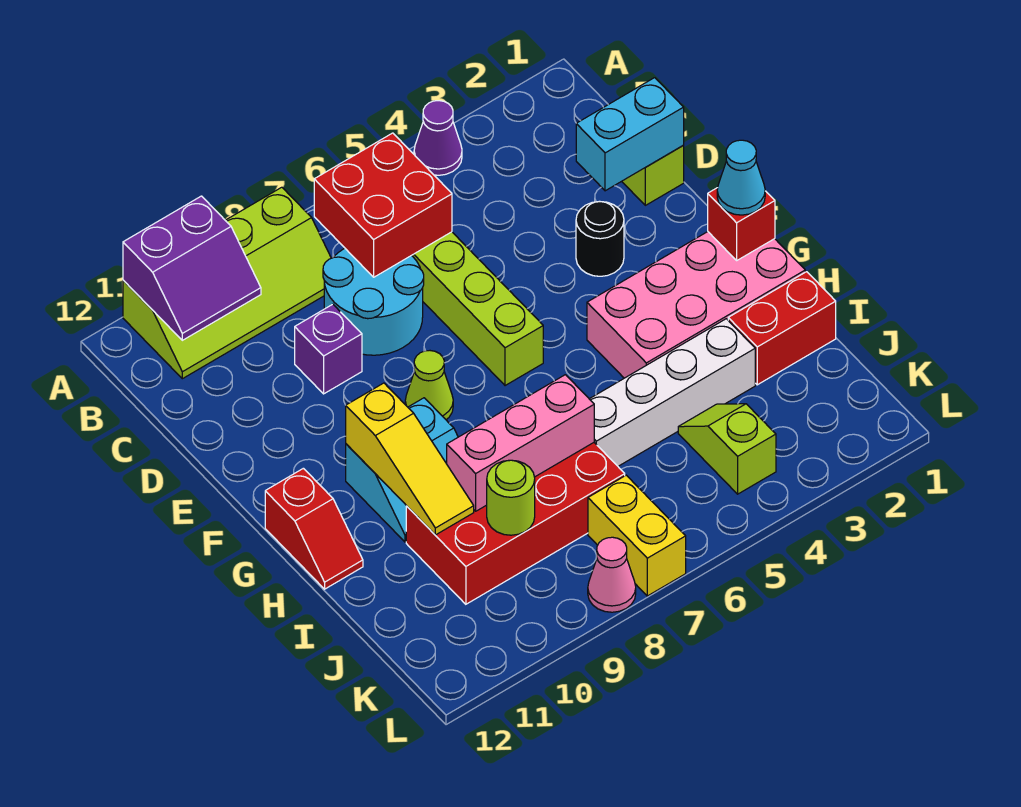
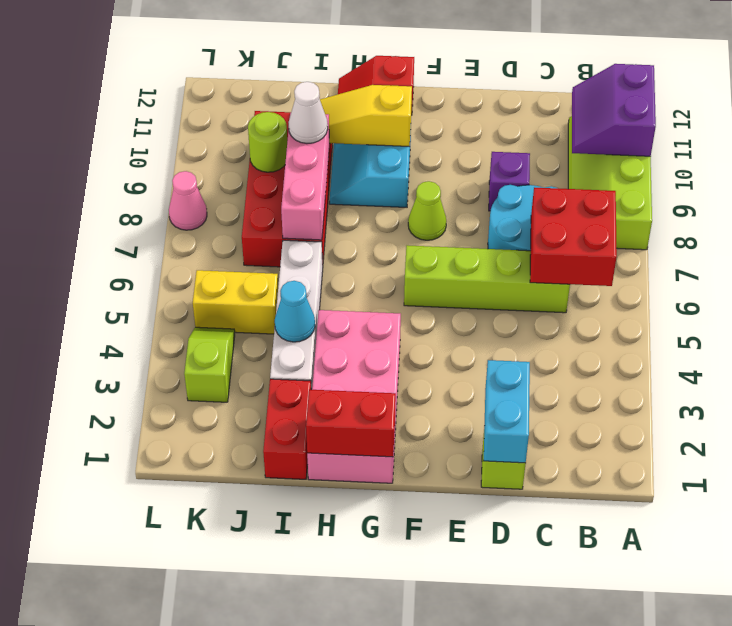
purple 1x1 cone [414,101,462,175] -> none
black 1x1 round brick [576,201,624,276] -> none
red 1x1 brick [708,188,775,260] -> red 1x2 brick [306,390,396,457]
cyan 1x1 cone [717,140,765,215] -> cyan 1x1 cone moved to [275,281,315,342]
none -> white 1x1 cone [288,82,328,143]
lime 1x2 slope [678,404,776,494] -> lime 1x2 slope turned to [184,327,235,402]
yellow 1x2 brick [588,475,686,596] -> yellow 1x2 brick moved to [193,270,278,334]

